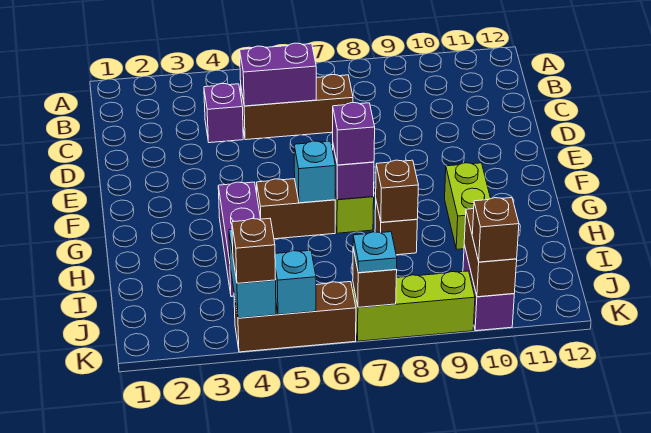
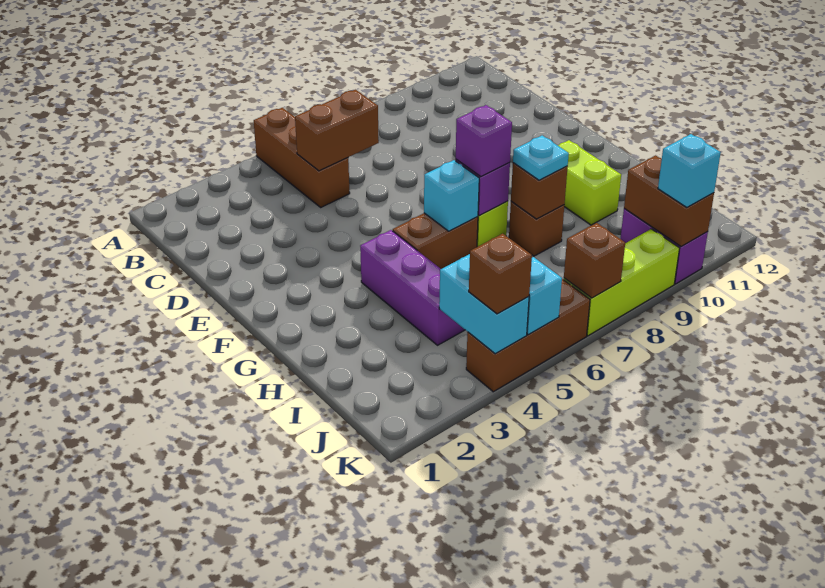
purple 1x1 brick [204,83,243,143] -> none
brown 1x3 brick [241,75,353,140] -> brown 1x3 brick turned to [254,108,350,207]
purple 1x2 brick [240,43,316,106] -> brown 1x2 brick [295,90,379,171]
cyan 1x1 plate [353,232,397,273] -> cyan 1x1 plate moved to [513,135,569,180]
brown 1x1 brick [472,198,519,262] -> cyan 1x1 brick [658,134,721,207]

